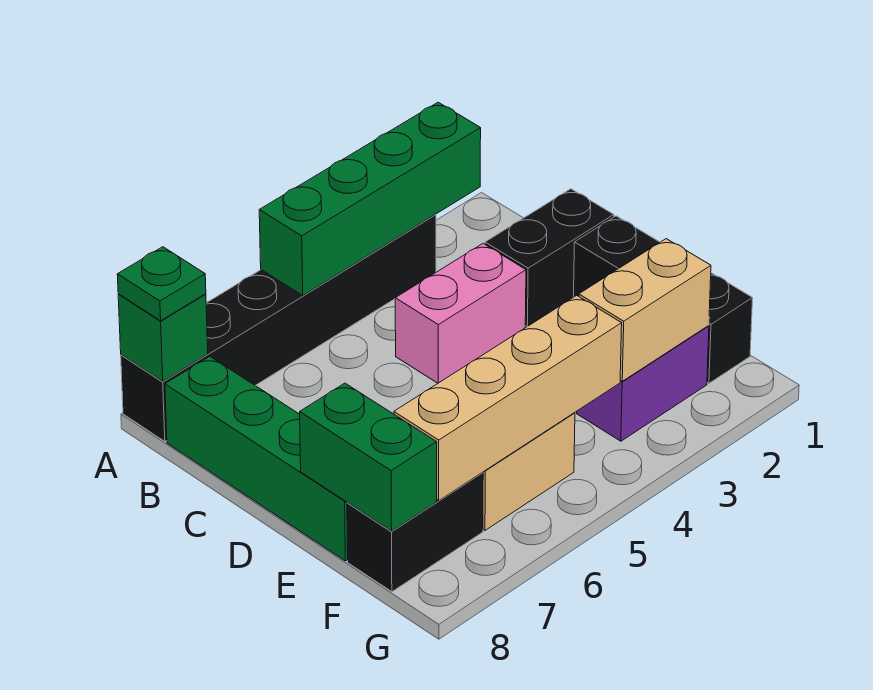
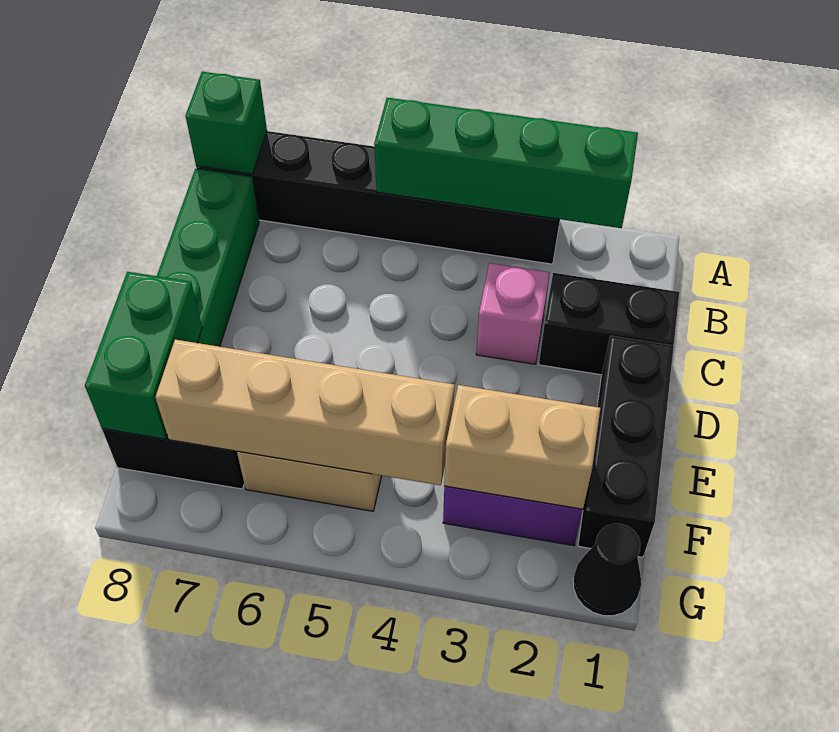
green 1x1 plate [117,247,206,321] -> none
pink 1x2 brick [395,244,526,383] -> pink 1x1 brick [476,263,550,364]
none -> black 1x1 cone [573,524,641,616]

